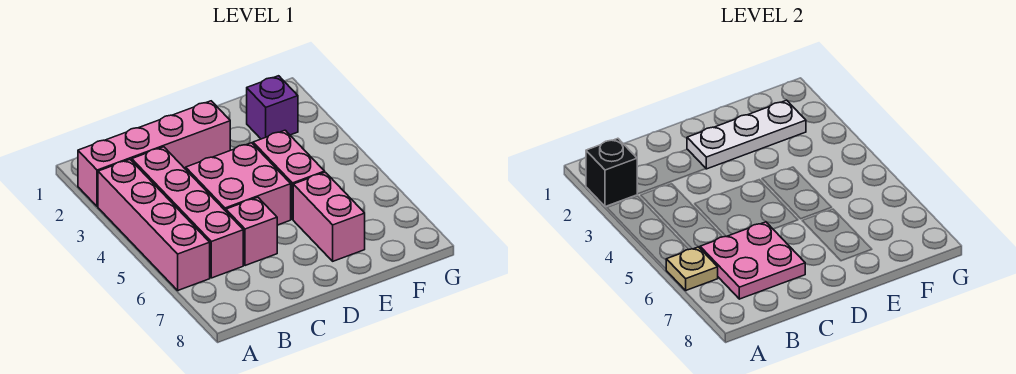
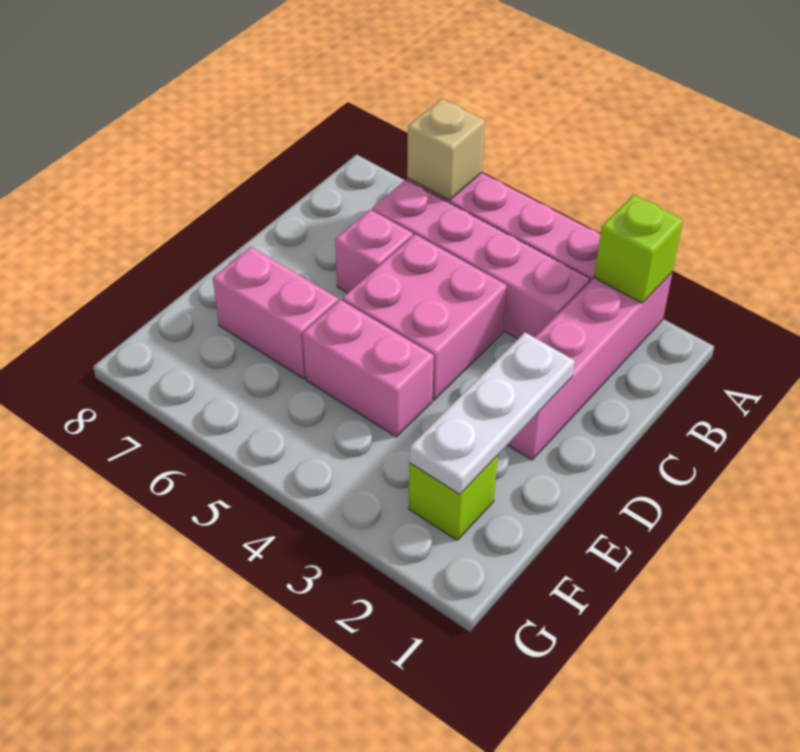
black 1x1 brick [586,138,637,207] -> lime 1x1 brick [594,195,683,303]
tan 1x1 plate [666,247,718,290] -> tan 1x1 brick [407,99,485,200]
pink 2x2 plate [700,222,805,299] -> none
purple 1x1 brick [247,76,298,139] -> lime 1x1 brick [409,456,498,540]

